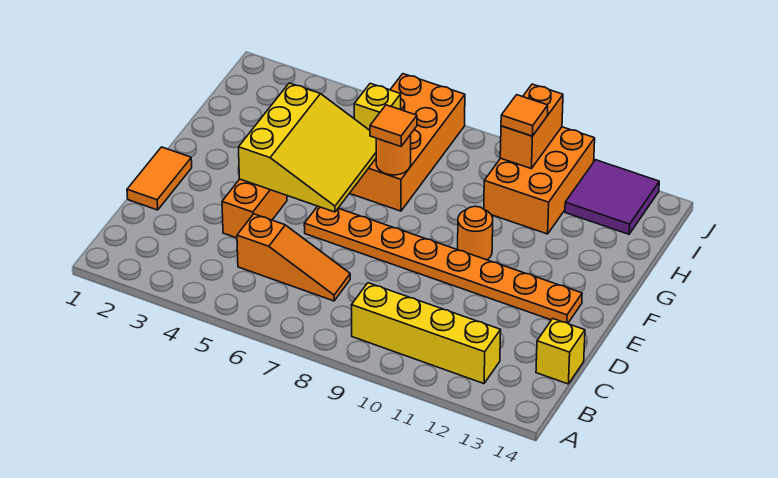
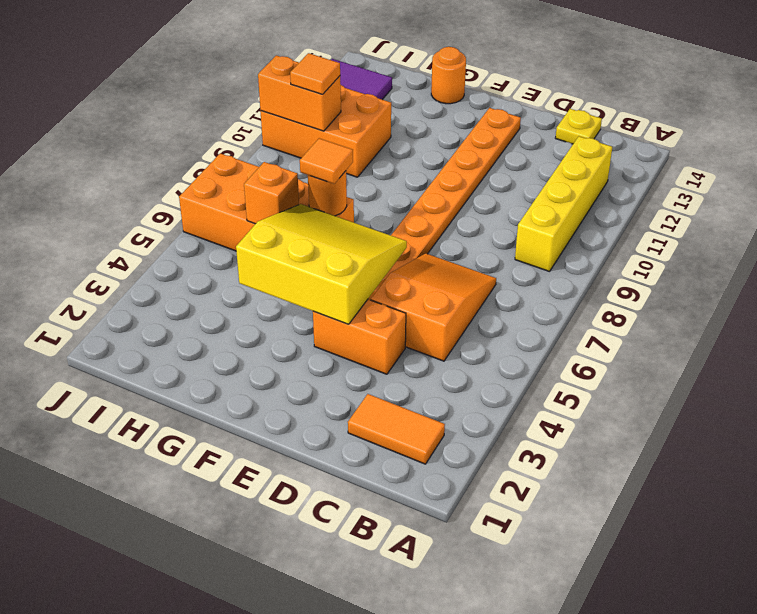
orange 1x3 slope [237,214,350,301] -> orange 2x3 slope [371,253,496,361]
yellow 1x1 brick [536,319,585,384] -> yellow 1x1 plate [556,109,602,144]
orange 1x2 tile [127,147,192,210] -> orange 1x2 tile moved to [348,394,445,464]
orange 1x1 round brick [458,206,493,260] -> orange 1x1 round brick moved to [431,47,466,104]
yellow 1x1 brick [354,83,401,130] -> orange 1x1 brick [244,162,299,224]

